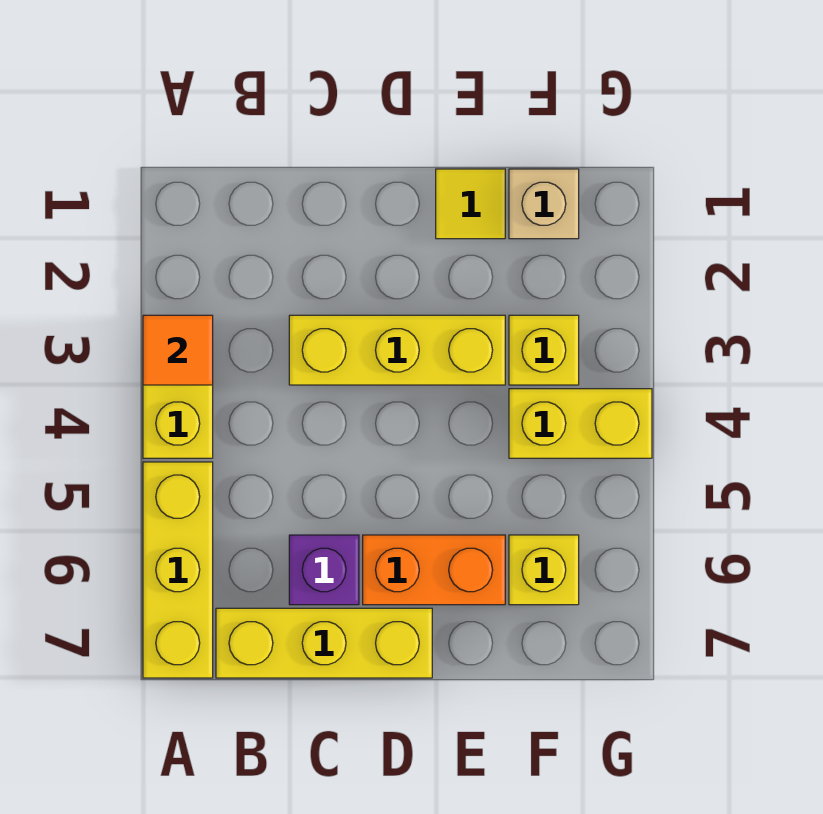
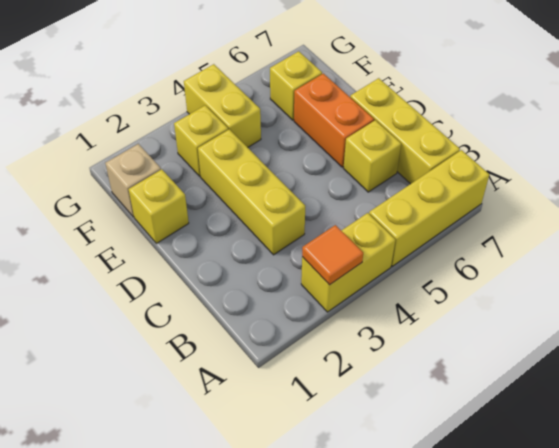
purple 1x1 brick [289,535,359,605] -> yellow 1x1 brick [344,120,401,192]
yellow 1x1 tile [436,169,505,239] -> yellow 1x1 brick [129,169,189,243]

